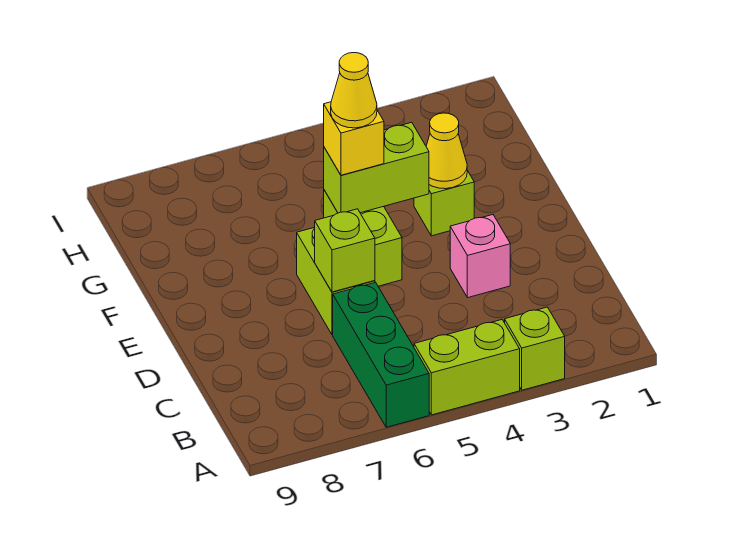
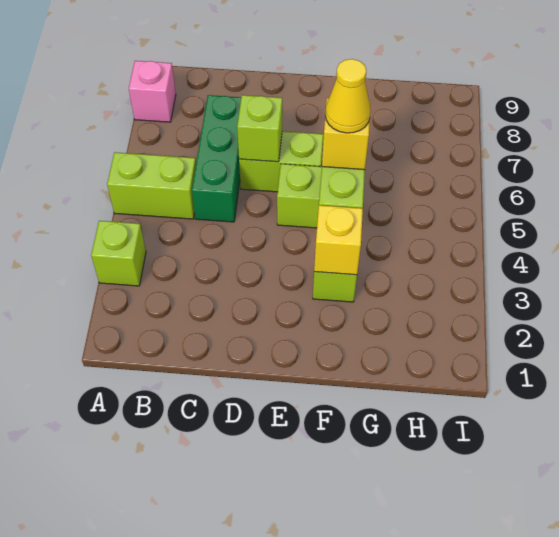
lime 1x2 brick [414,320,520,415] -> lime 1x2 brick turned to [107,152,196,219]
green 1x3 brick [333,282,429,427] -> green 1x3 brick turned to [192,95,241,222]
pink 1x1 brick [450,215,510,298] -> pink 1x1 brick moved to [129,61,176,122]
yellow 1x1 cone [426,113,467,189] -> yellow 1x1 brick [314,205,363,275]

